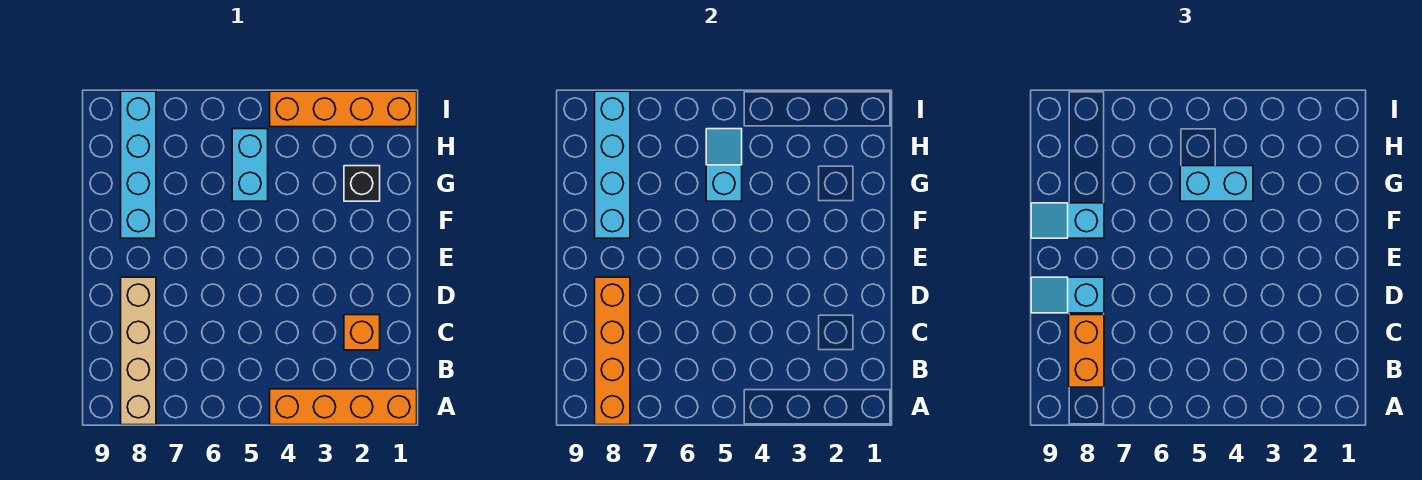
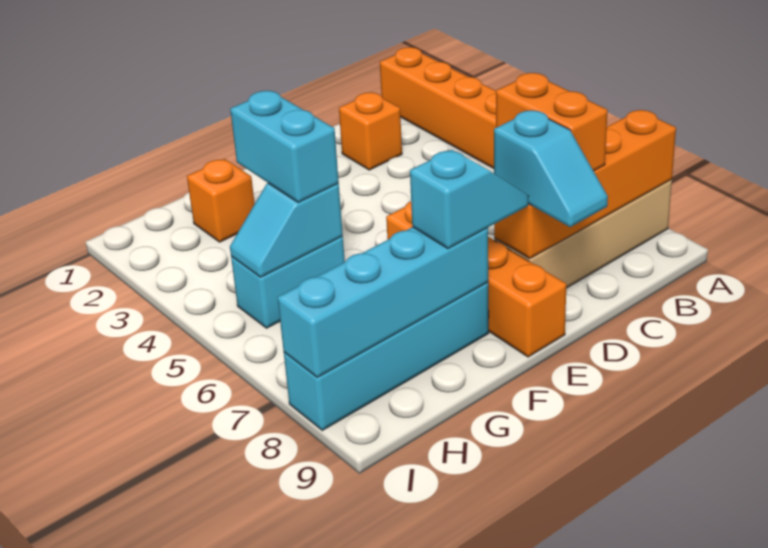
orange 1x2 brick [1069,315,1104,387] -> orange 1x2 brick turned to [496,73,608,171]
cyan 1x2 slope [1031,203,1104,238] -> cyan 1x2 slope turned to [410,150,528,249]
black 1x1 brick [344,166,380,201] -> orange 1x1 brick [187,159,255,242]
orange 1x4 brick [270,91,417,127] -> orange 1x4 brick moved to [386,202,566,357]

